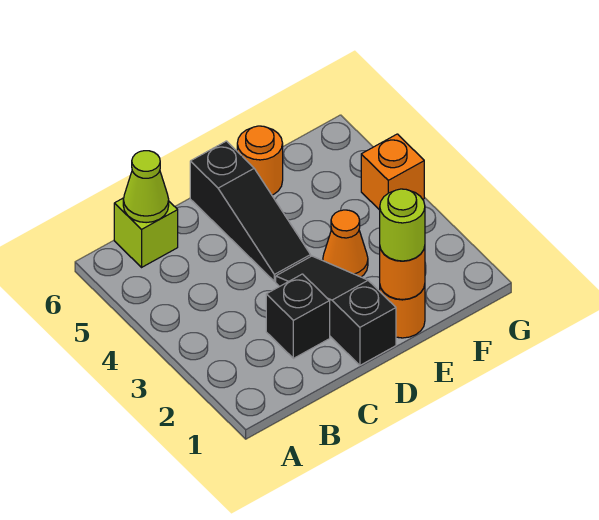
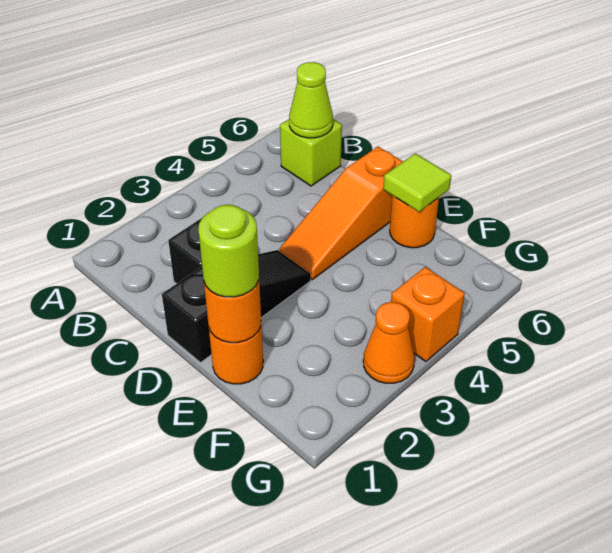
black 1x3 slope [190,141,311,281] -> orange 1x3 slope [279,147,403,280]
orange 1x1 cone [323,210,368,277] -> orange 1x1 cone moved to [363,302,415,383]
none -> lime 1x1 tile [383,153,451,212]

